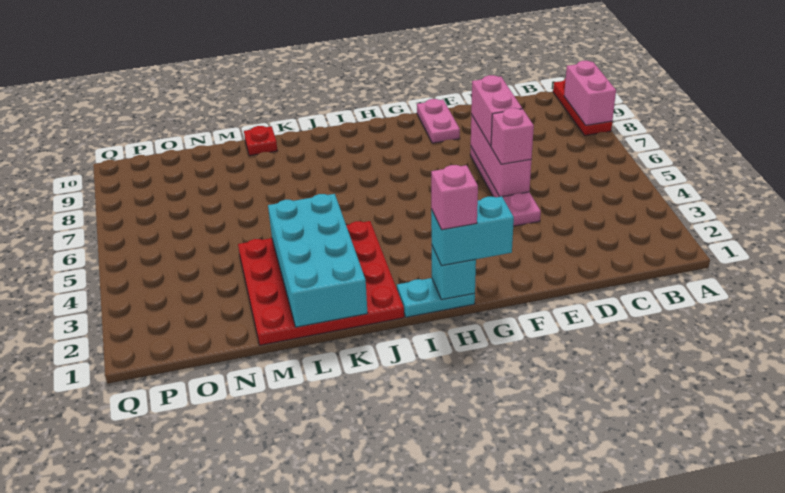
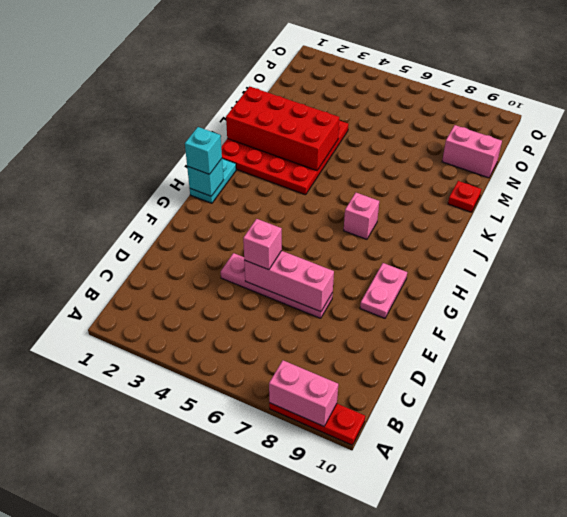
pink 1x2 brick [471,75,522,146] -> pink 1x2 brick moved to [442,125,502,178]
pink 1x2 plate [417,99,460,143] -> pink 1x2 plate turned to [360,263,407,318]
cyan 1x2 brick [431,196,514,266] -> cyan 1x1 brick [185,127,222,174]
pink 1x1 brick [431,165,478,230] -> pink 1x1 brick moved to [344,193,379,239]
cyan 2x4 brick [268,194,367,327] -> red 2x4 brick [226,86,339,171]

